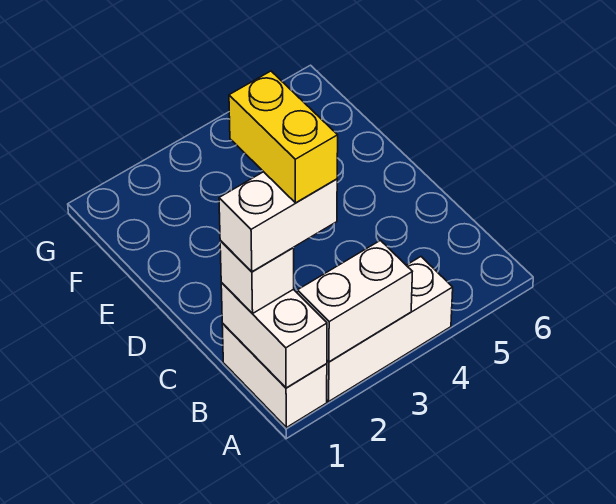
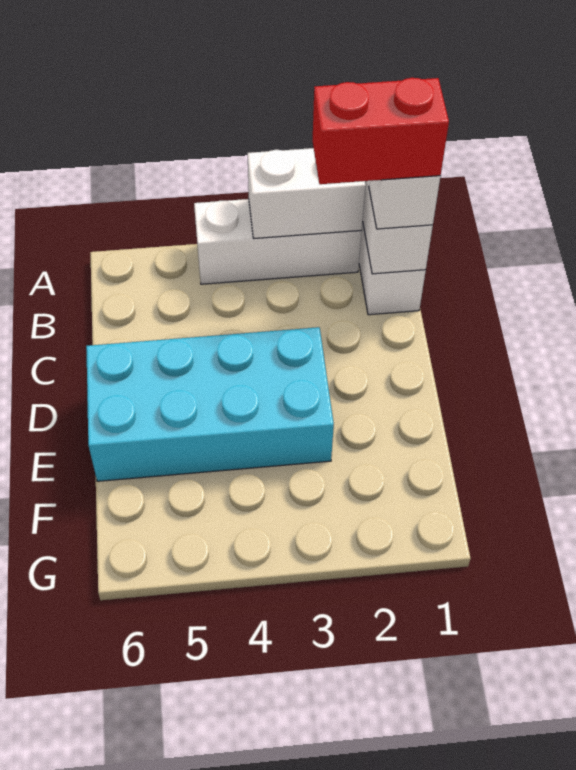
white 1x2 brick [219,172,337,272] -> red 1x2 brick [313,78,449,184]
yellow 1x2 brick [229,71,338,203] -> none
none -> cyan 2x4 brick [86,327,334,481]

